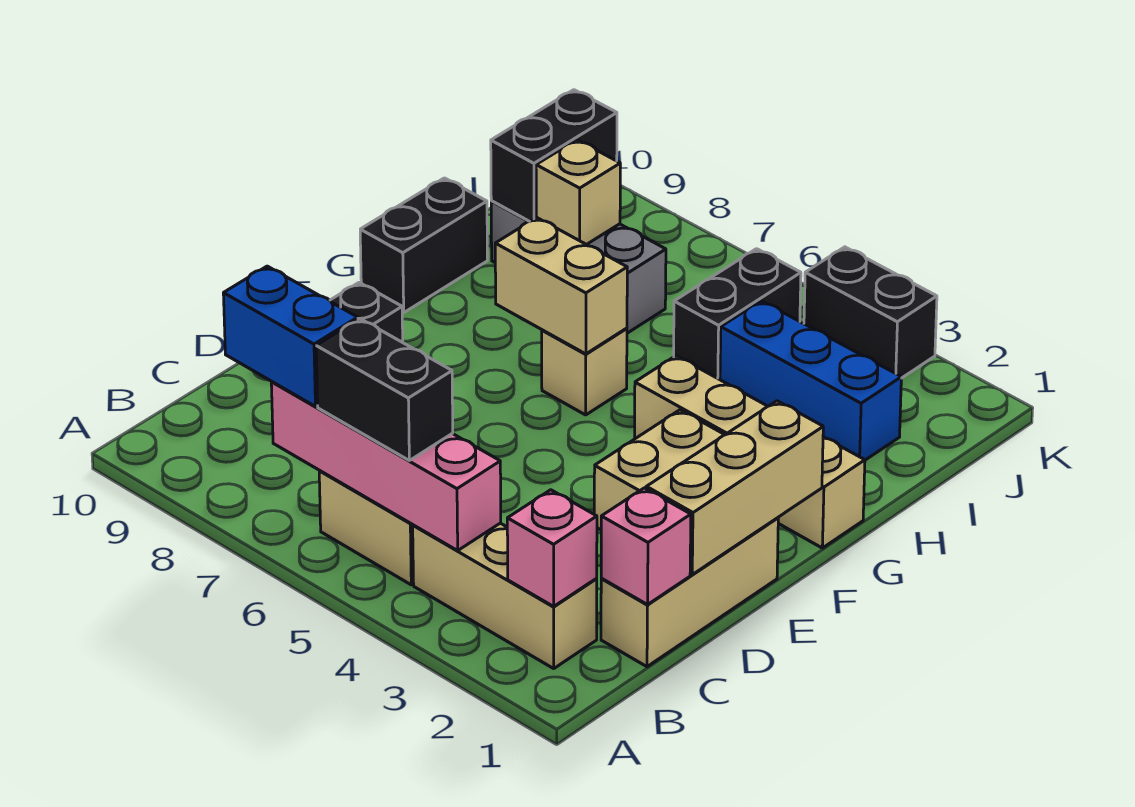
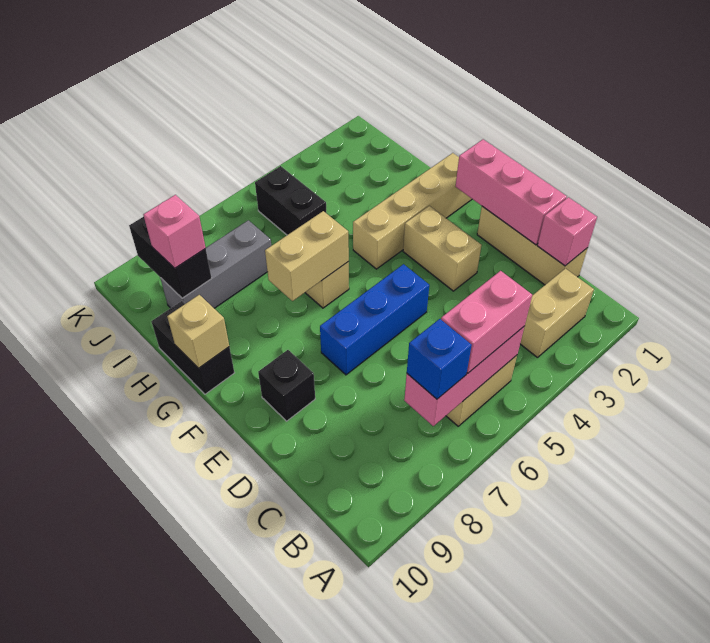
tan 1x3 brick [413,523,597,668] -> tan 1x2 brick [520,268,594,358]
pink 1x1 brick [507,490,597,606] -> pink 1x1 brick moved to [143,195,206,268]
pink 1x4 brick [271,382,501,551] -> pink 1x3 brick [404,327,524,426]
black 1x2 brick [316,319,453,460] -> pink 1x2 brick [441,271,532,373]
blue 1x2 brick [223,266,358,406] -> blue 1x1 brick [407,319,472,399]
tan 1x3 brick [646,401,823,574] -> pink 1x3 brick [455,139,567,245]
blue 1x3 brick [720,301,901,460] -> blue 1x3 brick moved to [320,264,429,375]
tan 1x1 brick [536,140,620,245] -> tan 1x1 brick moved to [167,295,229,368]
black 1x2 brick [804,247,937,378] -> none

